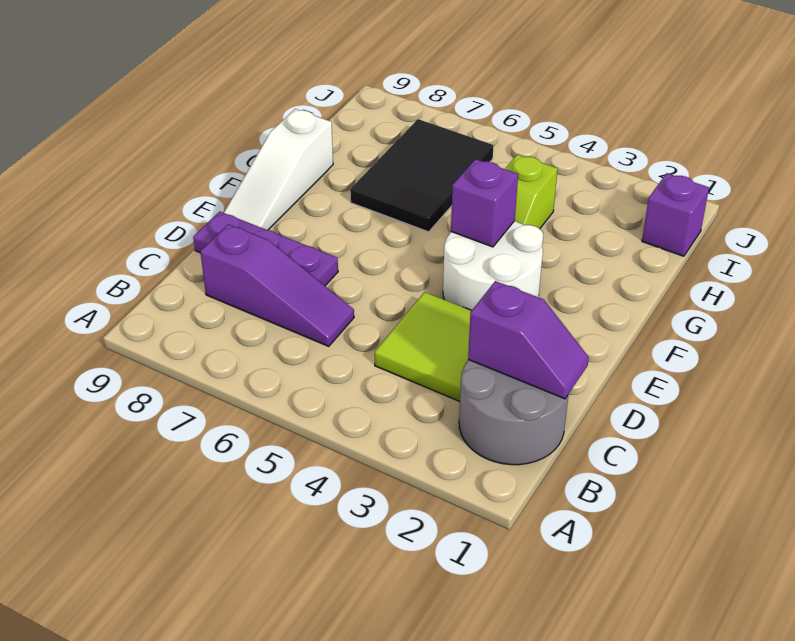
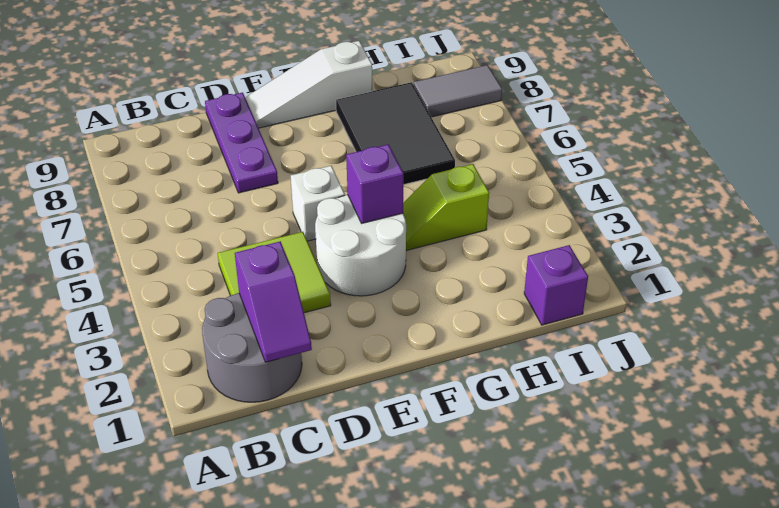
purple 1x3 slope [200,224,354,346] -> none
none -> white 1x1 brick [291,166,345,241]
black 2x3 tile [350,119,494,232] -> black 2x3 tile turned to [336,82,455,184]
none -> grey 1x2 tile [414,65,502,117]

